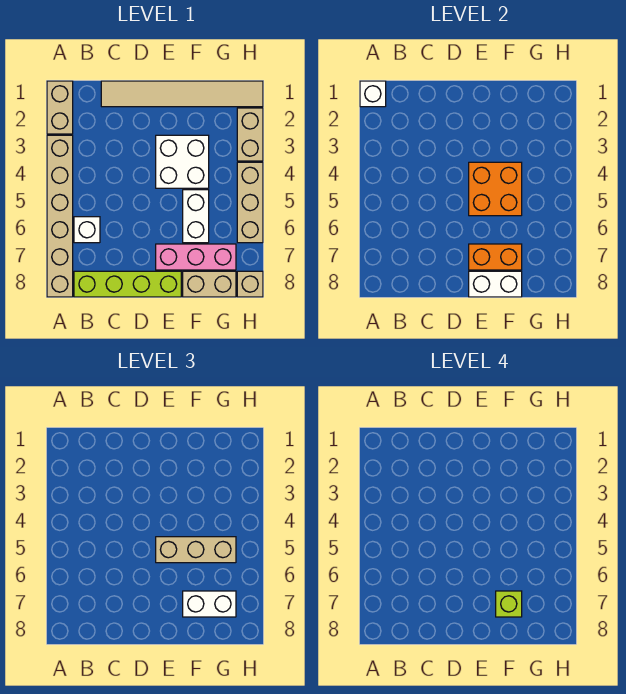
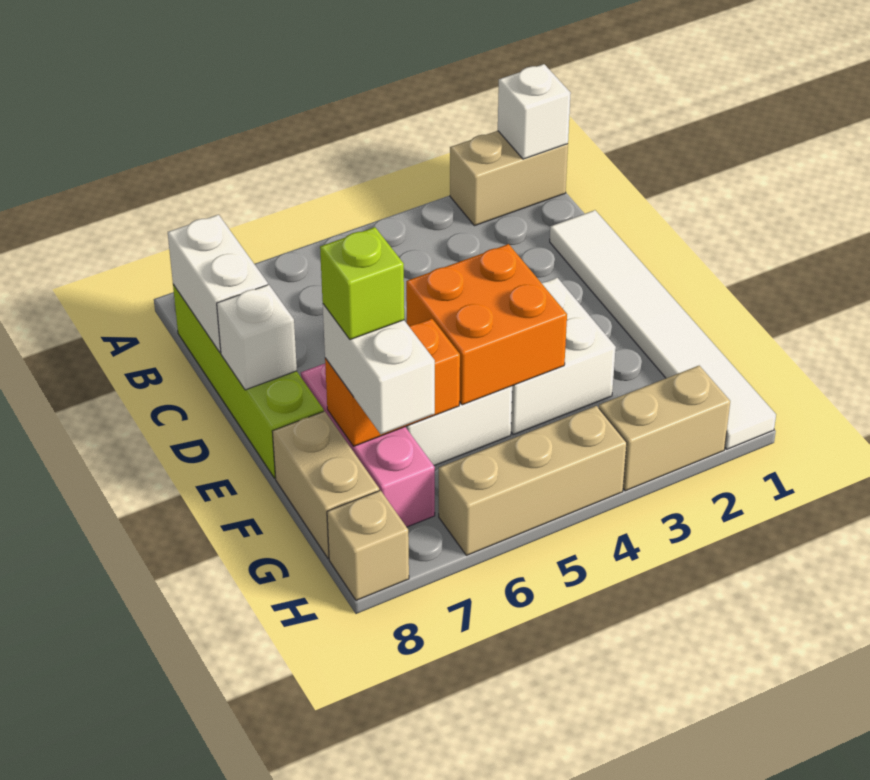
tan 1x6 brick [47,135,73,297] -> none
white 1x1 brick [74,217,100,243] -> white 1x1 brick moved to [217,285,297,390]
tan 1x6 tile [101,81,263,107] -> white 1x6 tile [550,210,776,449]
tan 1x3 brick [156,537,236,563] -> none
orange 1x2 brick [469,244,522,270] -> orange 1x2 brick turned to [325,319,460,446]
white 1x2 brick [469,271,522,297] -> white 1x2 brick moved to [168,215,268,353]

